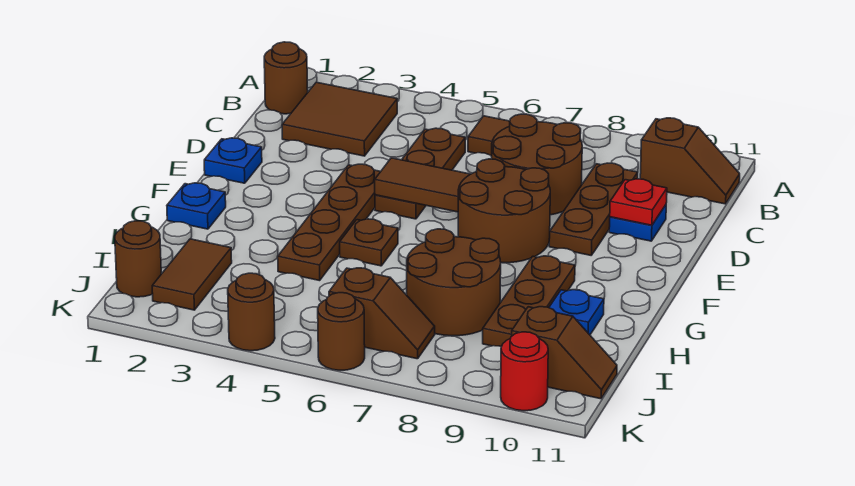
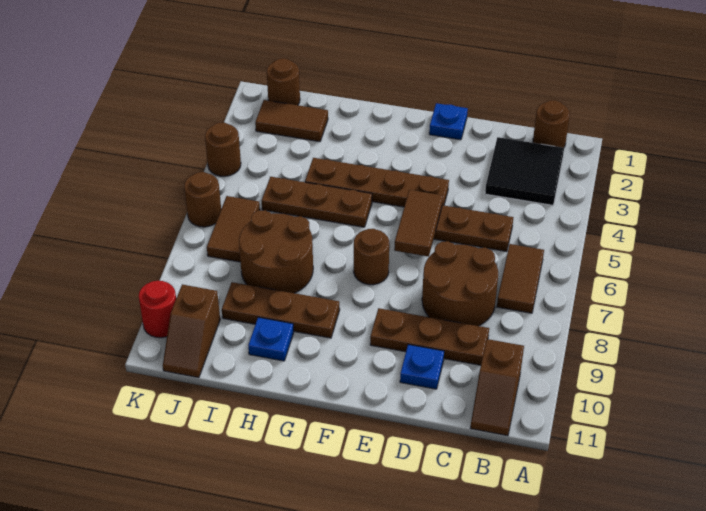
brown 2x2 tile [282,82,397,156] -> black 2x2 tile [485,137,564,205]
red 1x1 plate [610,179,667,225] -> none
brown 2x2 round brick [458,159,550,263] -> brown 1x1 round brick [354,229,389,285]
blue 1x1 plate [167,183,226,229] -> none
brown 1x1 plate [340,219,398,266] -> brown 1x3 plate [262,177,372,227]
brown 1x2 slope [329,268,435,359] -> brown 1x2 tile [207,196,260,262]

